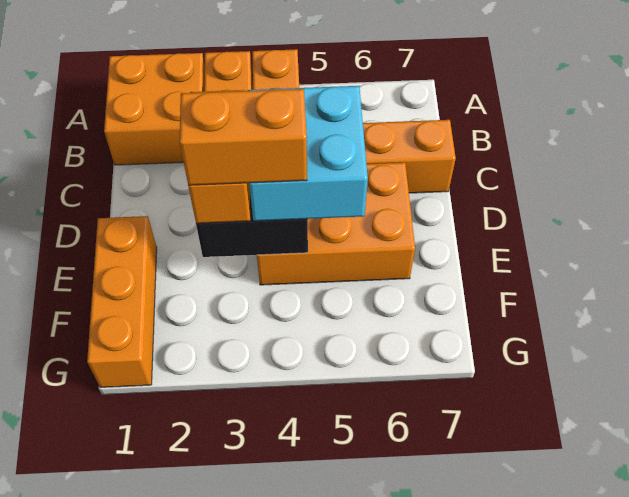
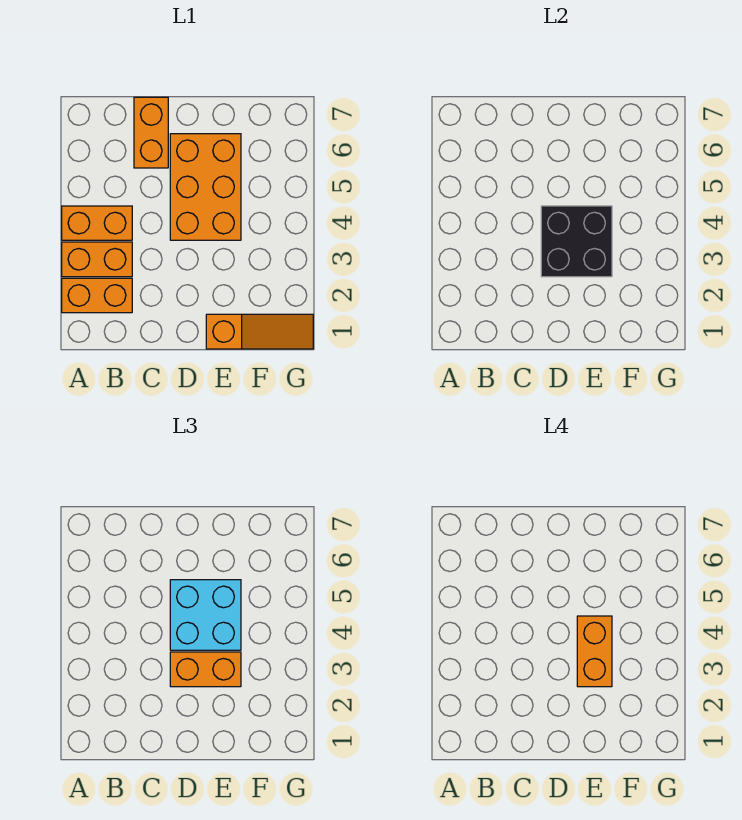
orange 2x2 brick [104,53,205,165] -> orange 1x2 brick [62,278,132,313]
orange 1x3 brick [87,216,157,387] -> orange 1x3 slope [206,314,313,349]

